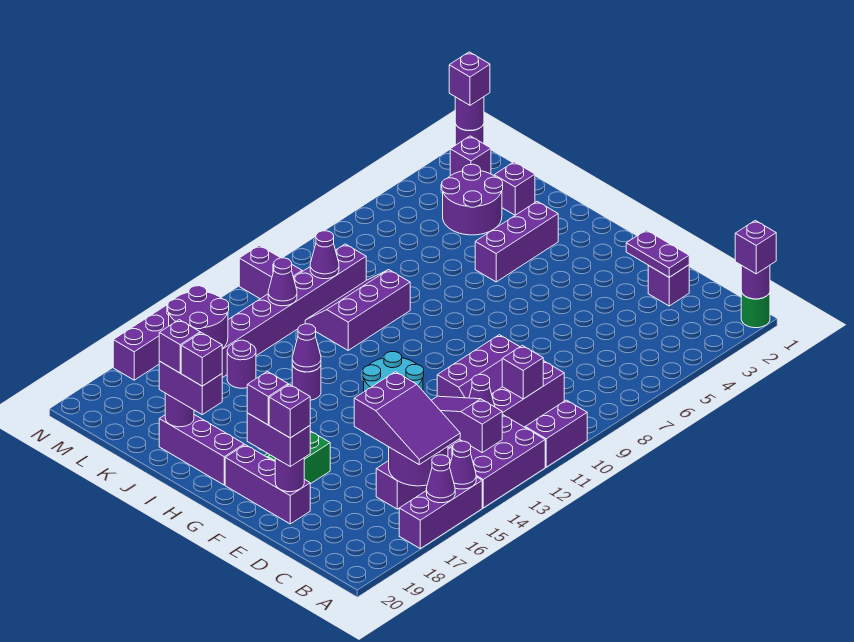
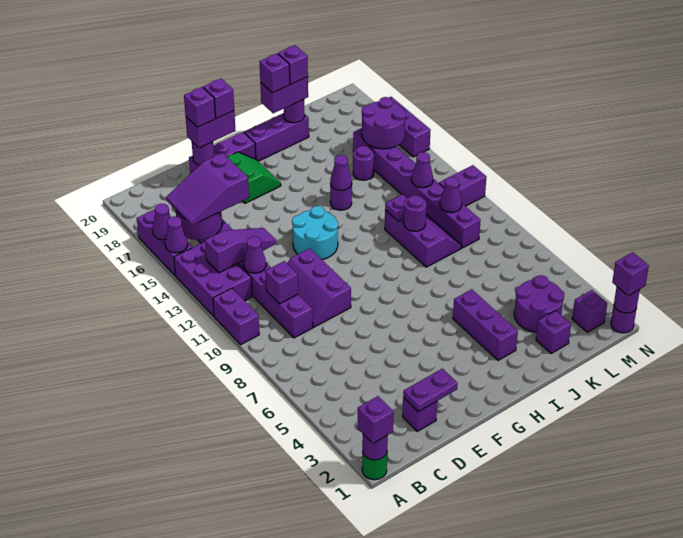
none -> purple 1x1 round brick [404,195,427,231]
none -> purple 1x1 plate [385,194,407,222]

